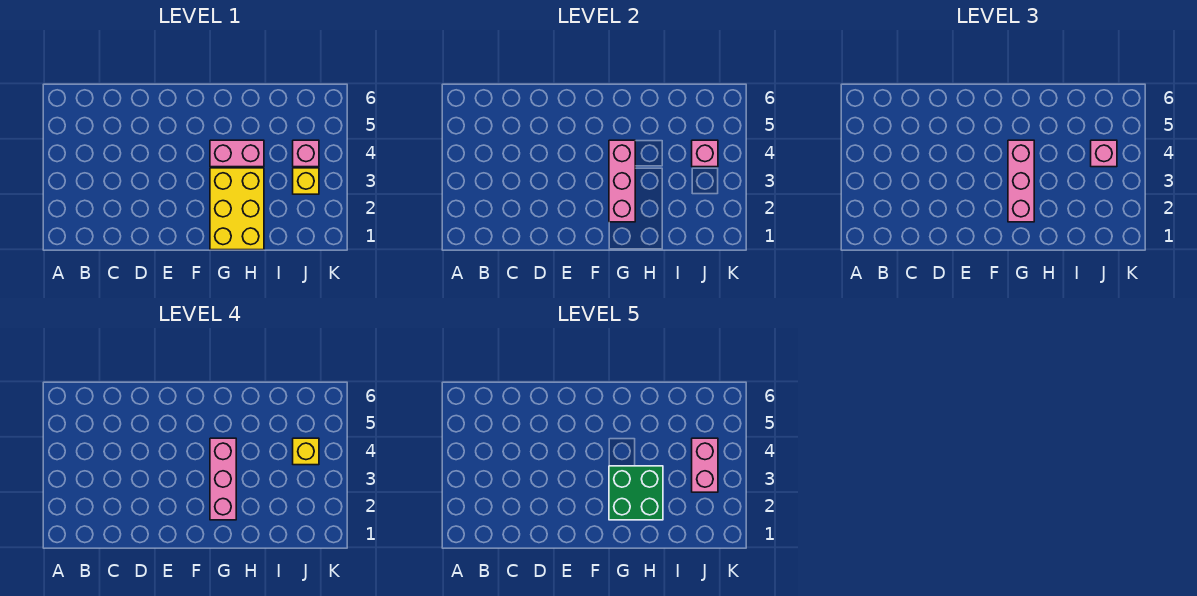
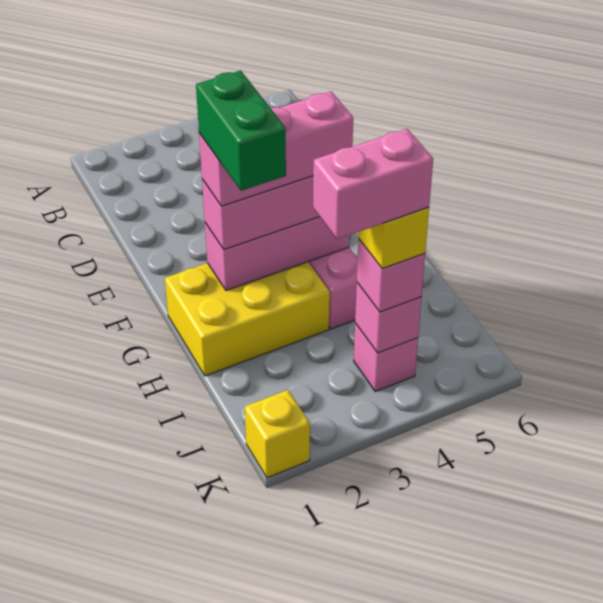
green 2x2 brick [609,466,663,520] -> green 1x2 brick [196,71,286,191]
yellow 1x1 brick [293,168,319,194] -> yellow 1x1 brick moved to [245,390,310,478]

